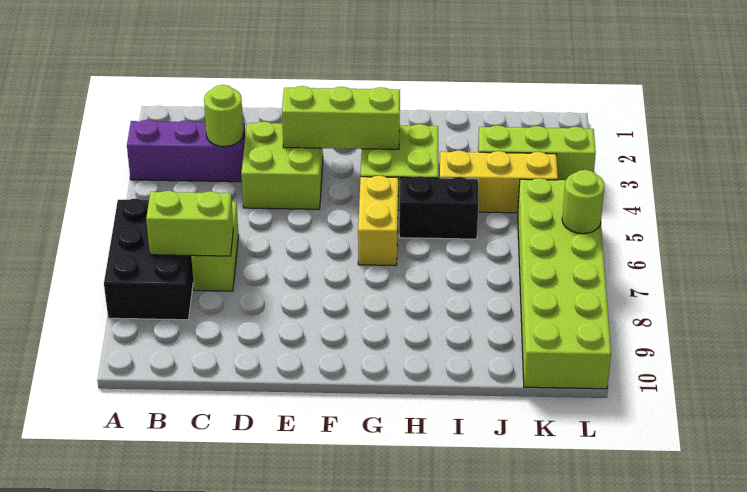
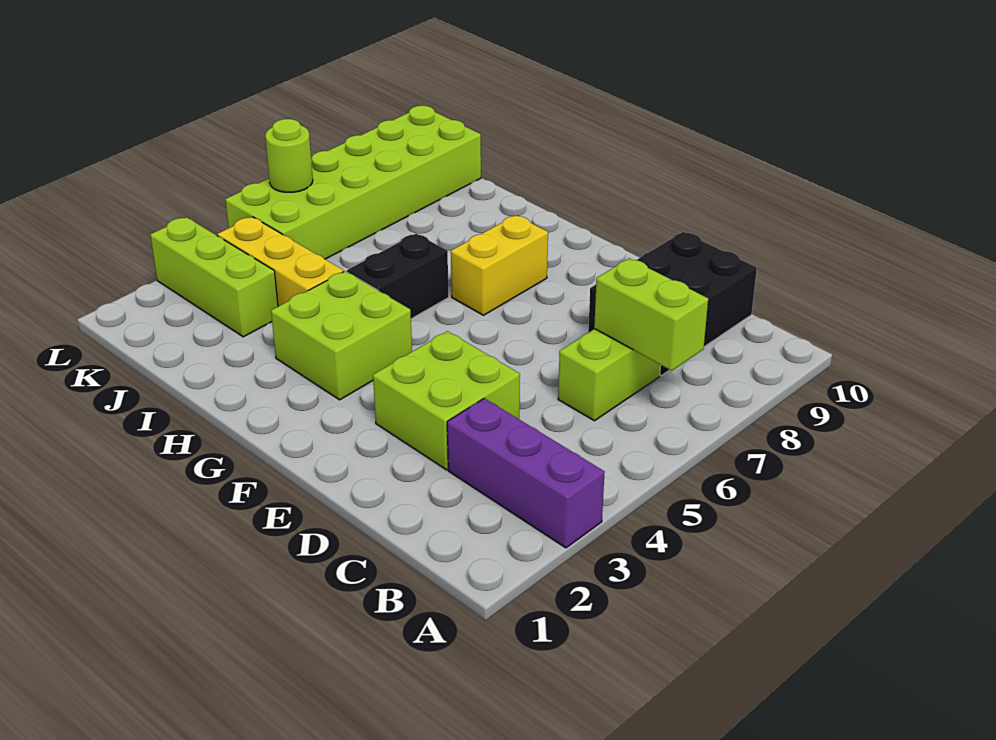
black 2x3 brick [104,199,193,320] -> black 2x3 brick moved to [588,232,757,376]
lime 1x1 round brick [204,85,244,147] -> none
lime 1x3 brick [282,86,400,149] -> none
yellow 1x2 brick [358,175,398,266] -> yellow 1x2 brick moved to [451,215,548,315]
black 1x2 brick [399,176,478,239] -> black 1x2 brick turned to [347,234,449,319]

